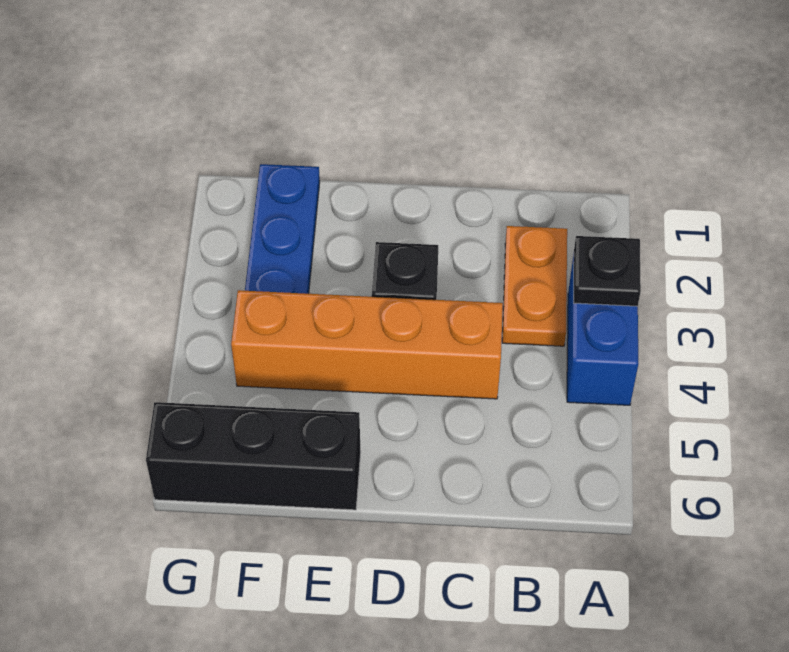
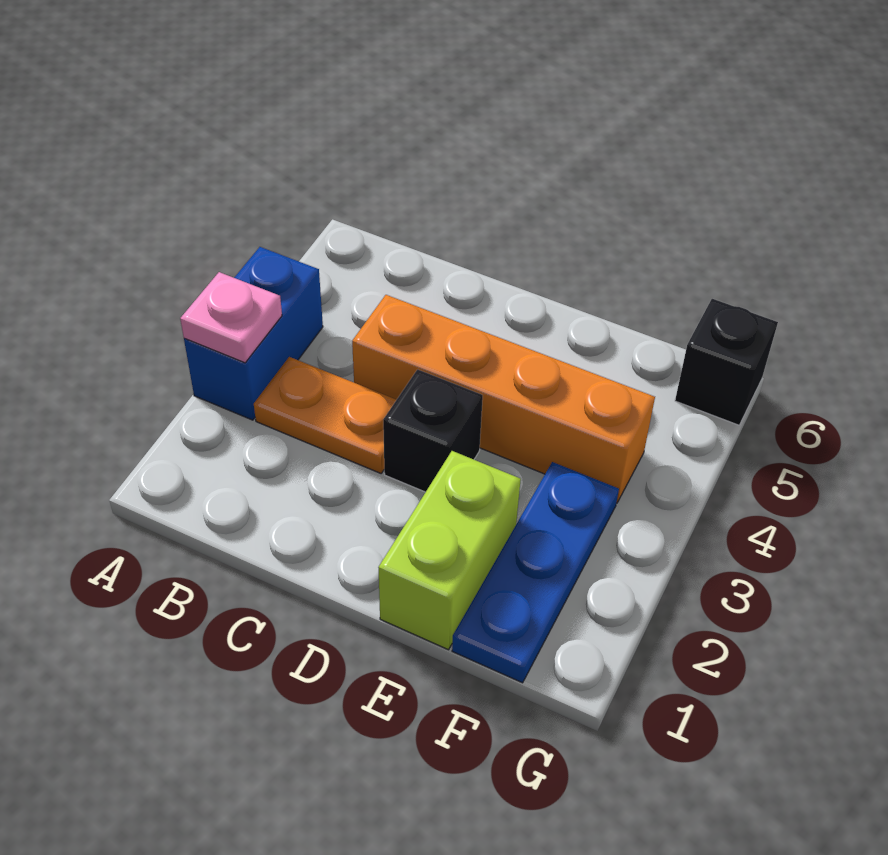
black 1x1 plate [574,236,641,306] -> pink 1x1 plate [180,272,282,363]
orange 1x2 plate [502,226,567,346] -> orange 1x2 plate turned to [254,357,396,473]
none -> lime 1x2 brick [378,451,521,650]
black 1x3 brick [146,402,361,510] -> black 1x1 brick [675,299,778,425]

